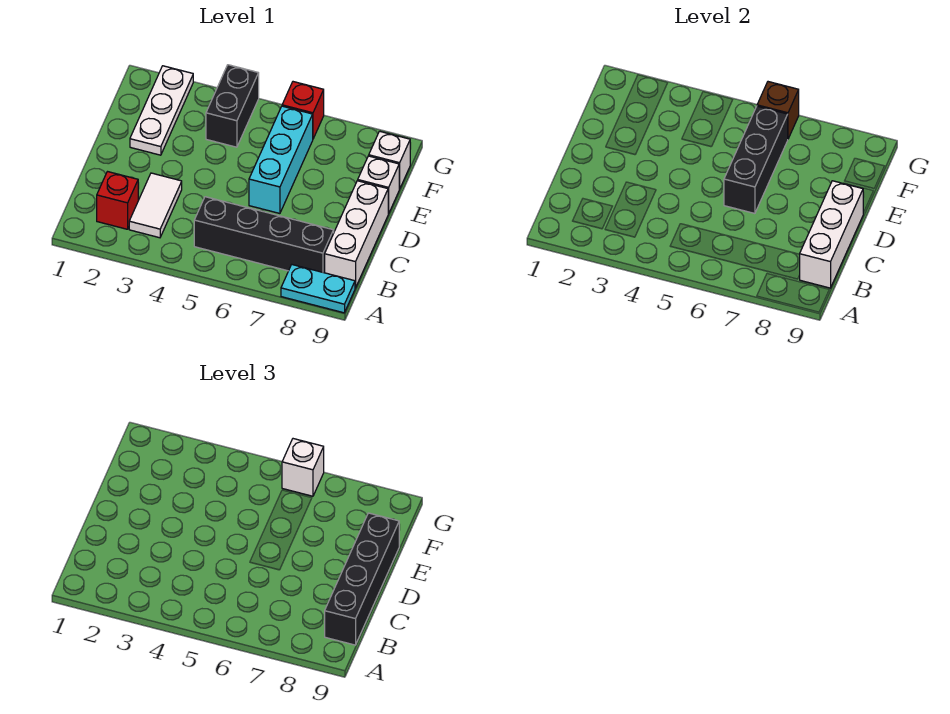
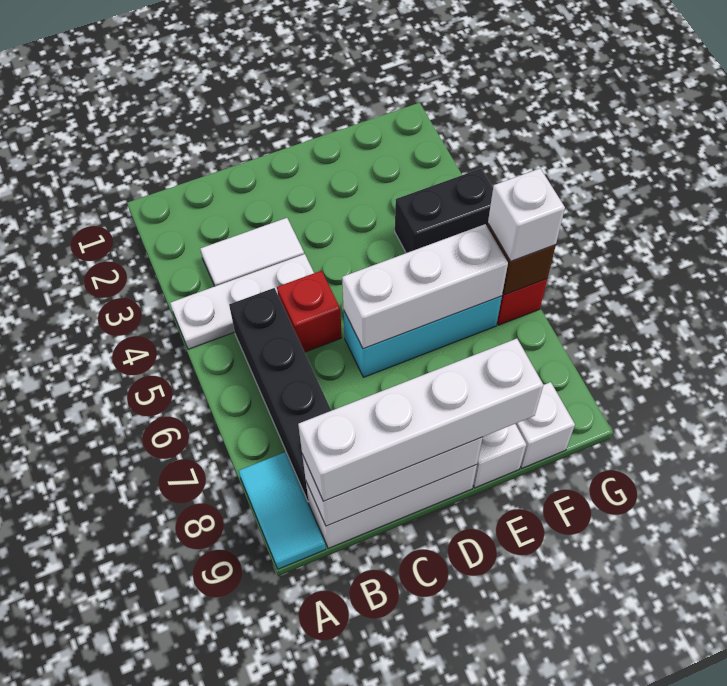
cyan 1x2 plate [281,265,355,313] -> cyan 1x2 tile [239,452,326,569]
red 1x1 brick [97,172,138,229] -> red 1x1 brick moved to [277,271,342,352]
black 1x4 brick [325,513,399,645] -> white 1x4 brick [298,338,543,501]
black 1x3 brick [724,106,788,213] -> white 1x3 brick [342,224,508,349]
white 1x3 plate [130,66,193,155] -> white 1x3 plate moved to [170,254,314,349]

